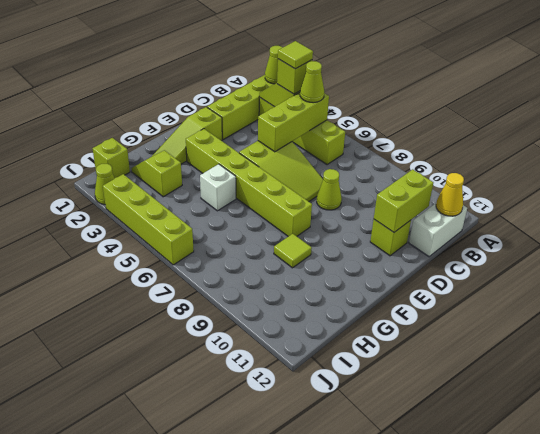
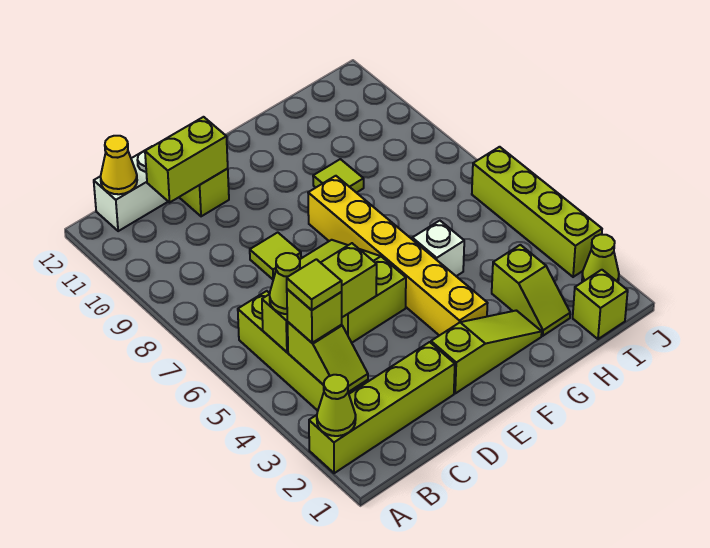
lime 1x1 cone [317,169,342,210] -> lime 1x1 tile [250,232,301,279]
lime 1x6 brick [186,129,312,236] -> yellow 1x6 brick [308,176,488,336]

